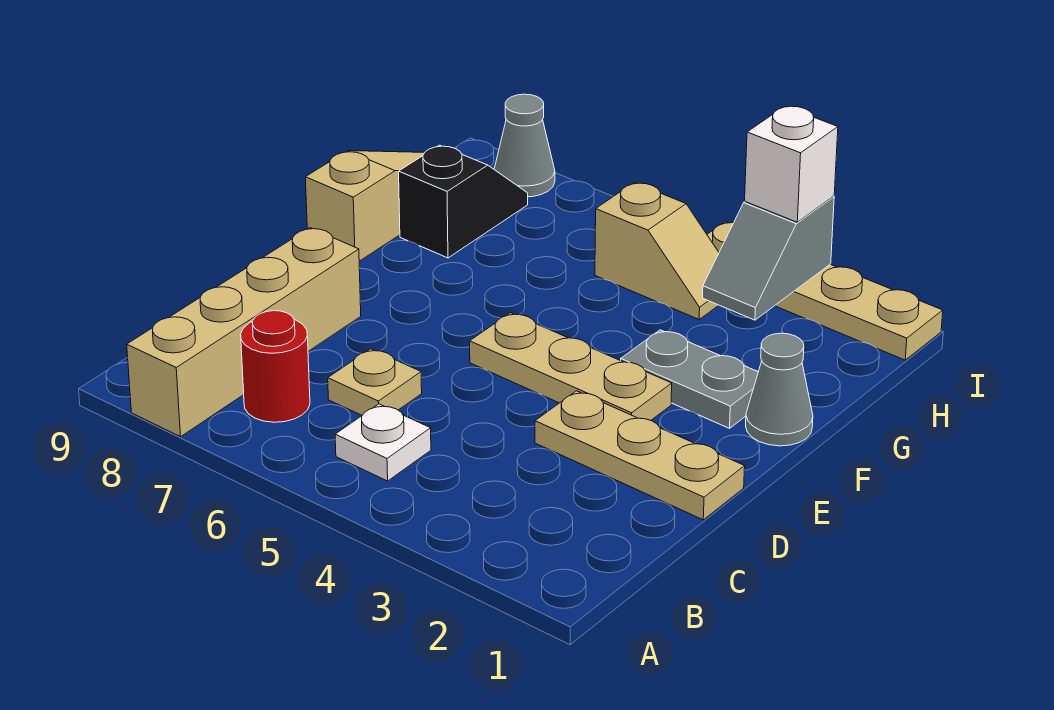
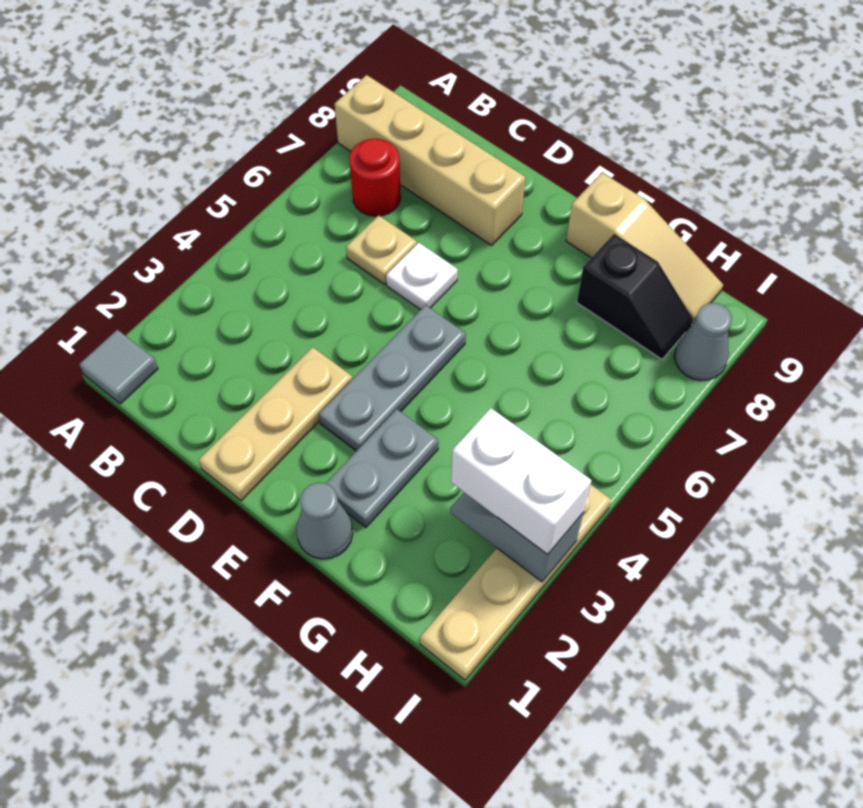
none -> grey 1x1 tile [79,330,158,404]
white 1x1 plate [335,404,431,481] -> white 1x1 plate moved to [386,243,458,310]
tan 1x3 plate [470,313,672,420] -> grey 1x3 plate [319,305,466,451]
tan 1x2 slope [595,183,719,319] -> none
white 1x1 brick [745,106,838,222] -> white 1x2 brick [451,408,591,555]

